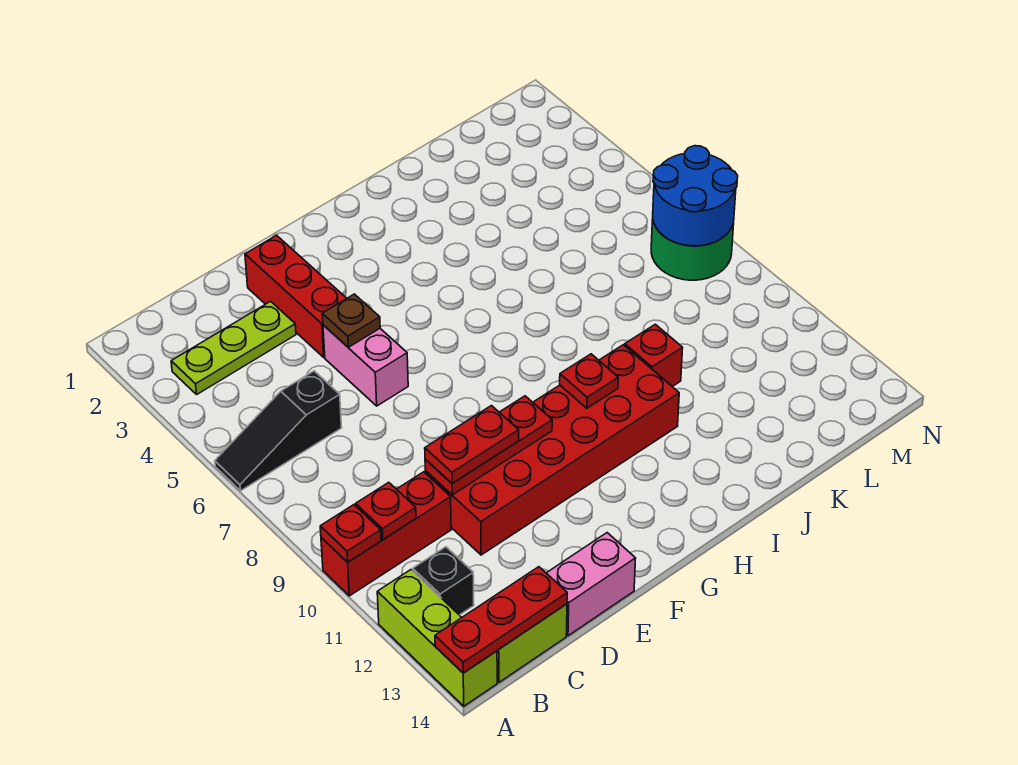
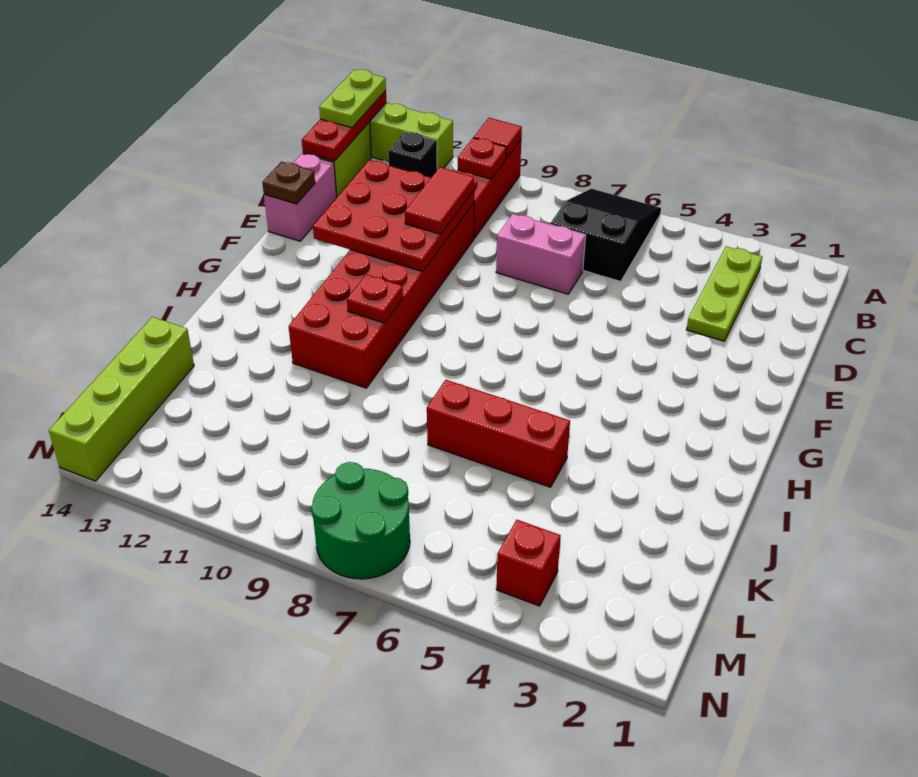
black 1x3 slope [215,371,342,491] -> black 2x3 slope [550,189,661,281]
red 1x1 plate [320,505,381,562] -> red 1x1 tile [474,118,522,158]
none -> lime 1x2 plate [319,69,386,128]
red 1x3 plate [425,396,552,495] -> red 3x3 plate [313,160,474,272]
red 1x2 plate [425,406,519,483] -> red 1x2 tile [405,167,474,234]
red 1x3 brick [245,235,347,357] -> red 1x3 brick moved to [427,380,570,487]
pink 1x2 brick [323,325,408,406] -> pink 1x2 brick moved to [496,214,586,294]
brown 1x1 plate [322,294,380,347] -> brown 1x1 plate moved to [262,162,315,204]
red 1x1 brick [625,324,683,387] -> red 1x1 brick moved to [496,520,561,606]
none -> lime 1x4 brick [49,317,194,481]
blue 2x2 round brick [653,146,738,246] -> none

